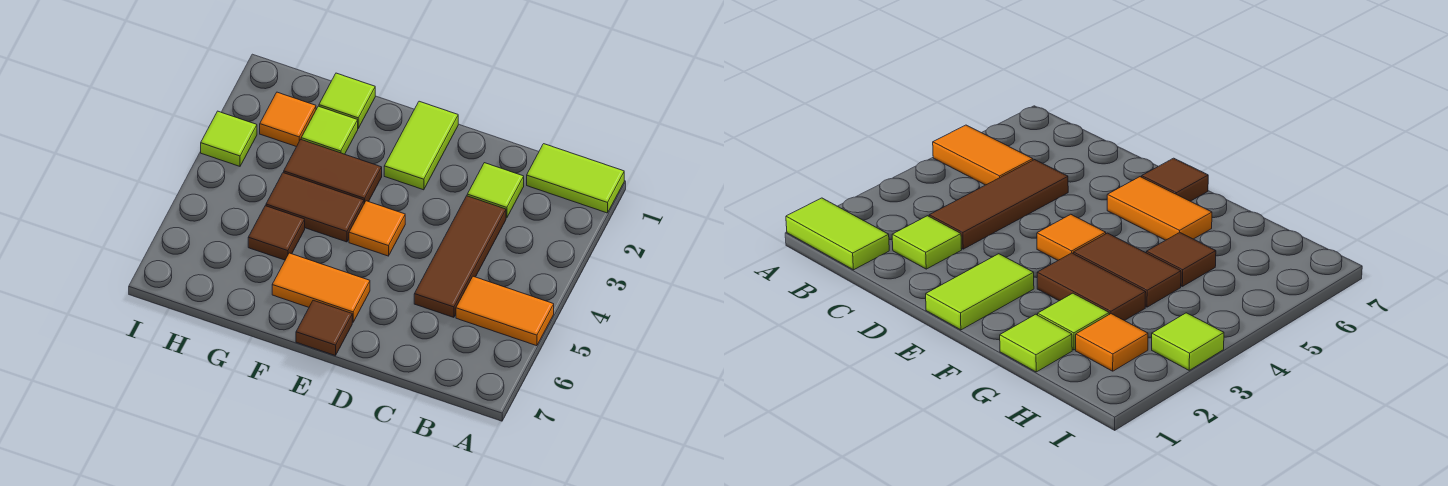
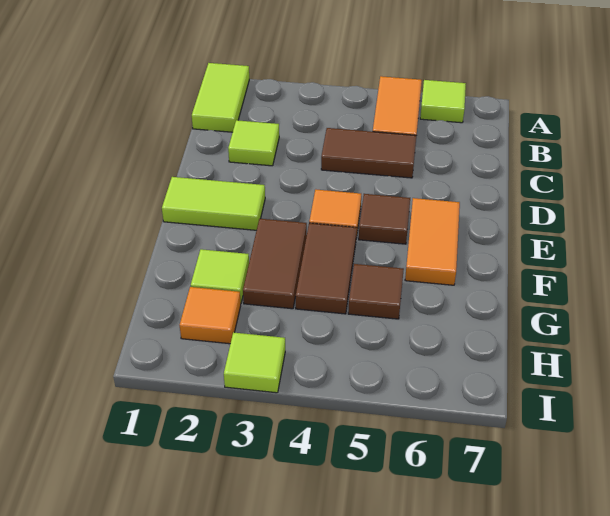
brown 1x3 tile [414,196,506,317] -> brown 1x2 tile [321,128,416,178]
brown 1x1 tile [296,300,352,356] -> brown 1x1 tile moved to [359,194,410,244]
lime 1x1 tile [319,73,375,128] -> lime 1x1 tile moved to [420,80,466,123]

